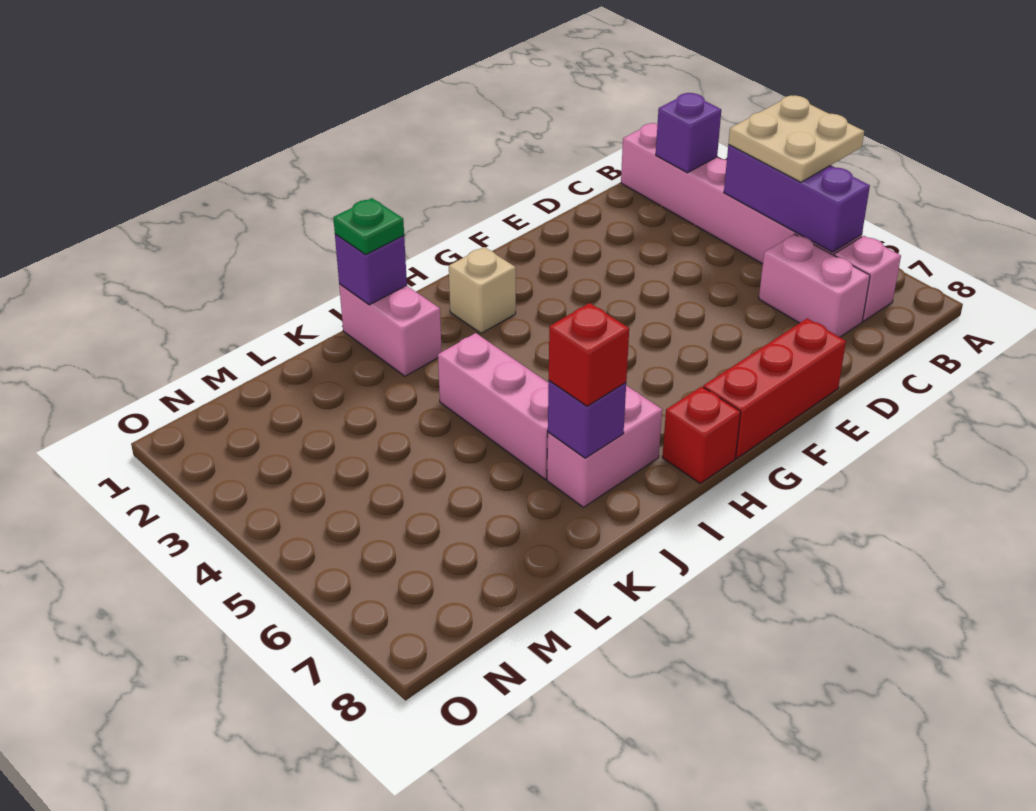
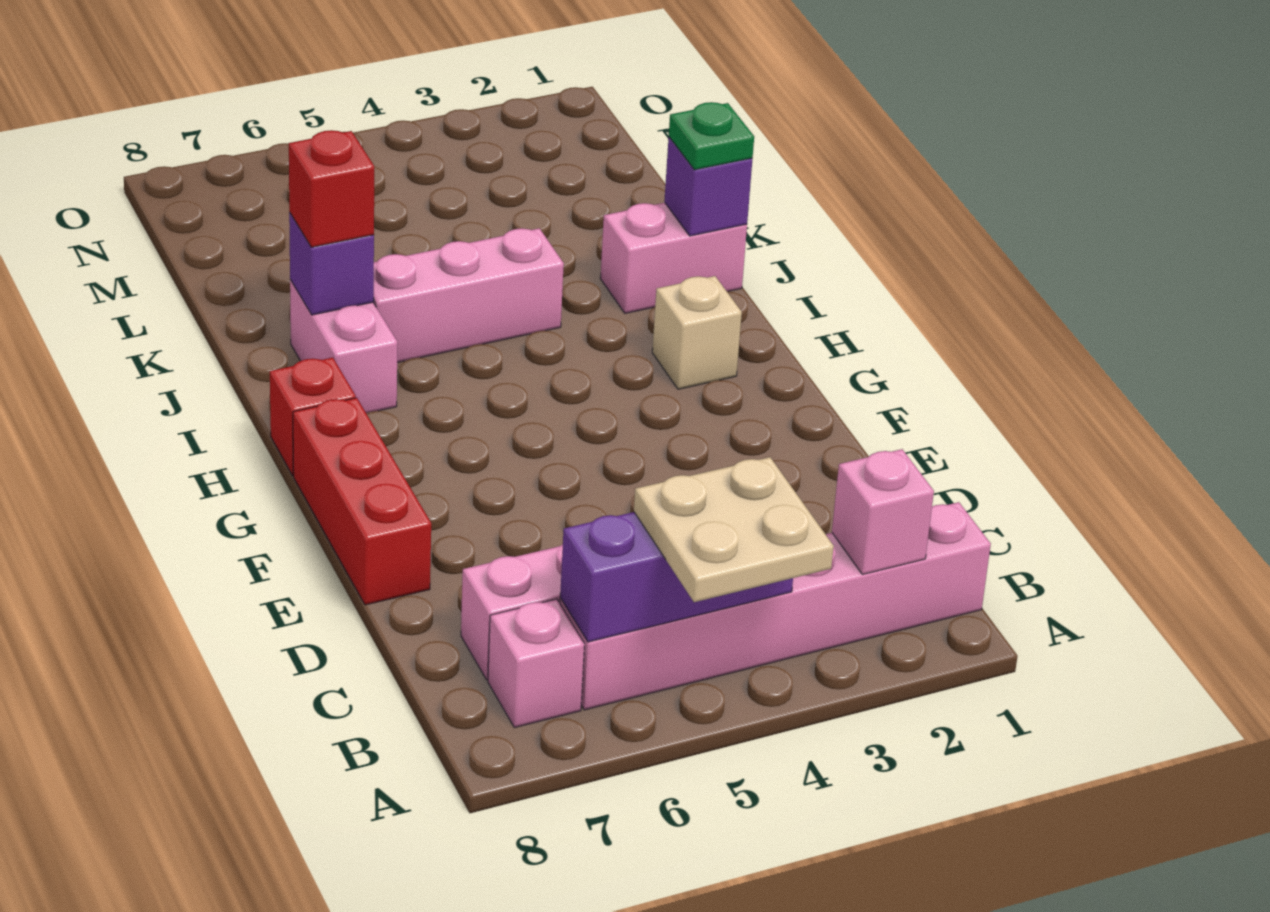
purple 1x1 brick [656,93,721,173] -> pink 1x1 brick [832,449,934,574]

